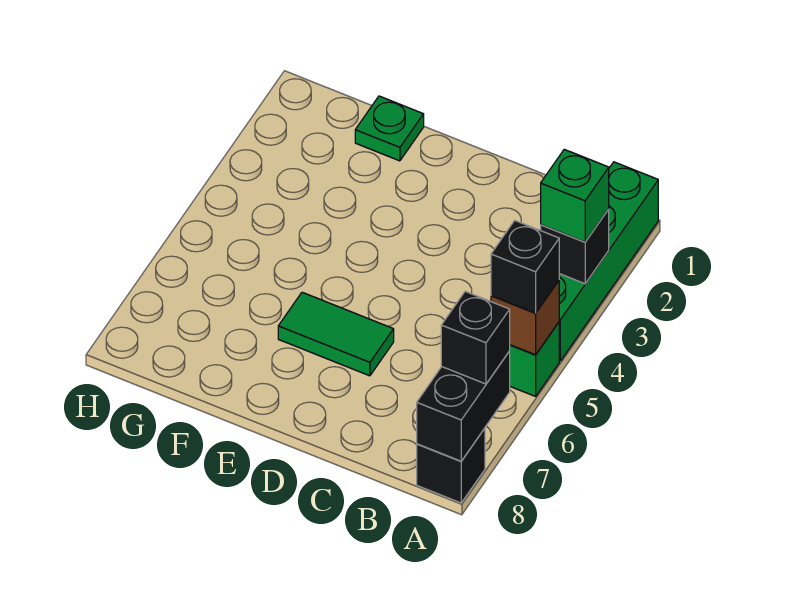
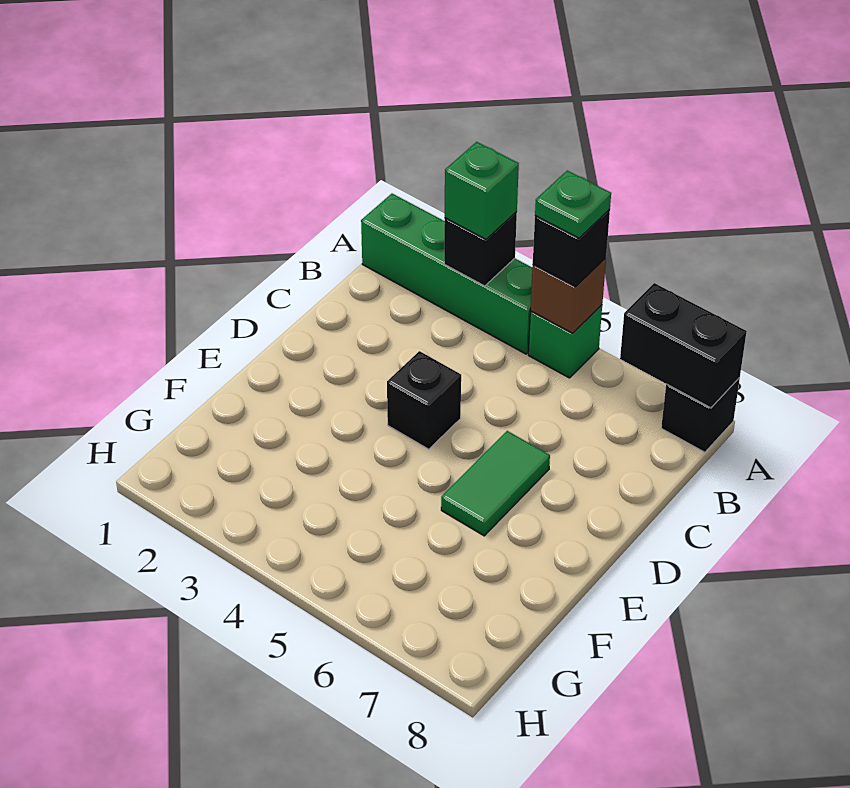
black 1x1 brick [441,291,510,384] -> black 1x1 brick moved to [387,351,461,449]
green 1x1 plate [355,96,424,161] -> green 1x1 plate moved to [535,171,611,238]

